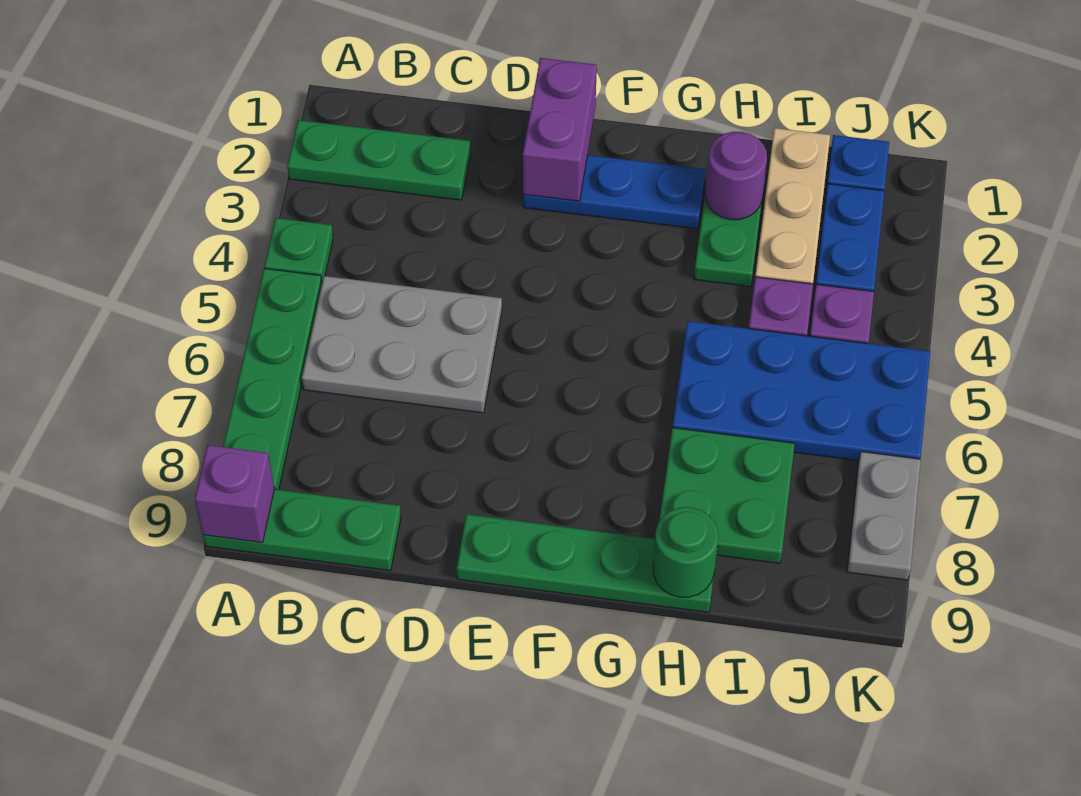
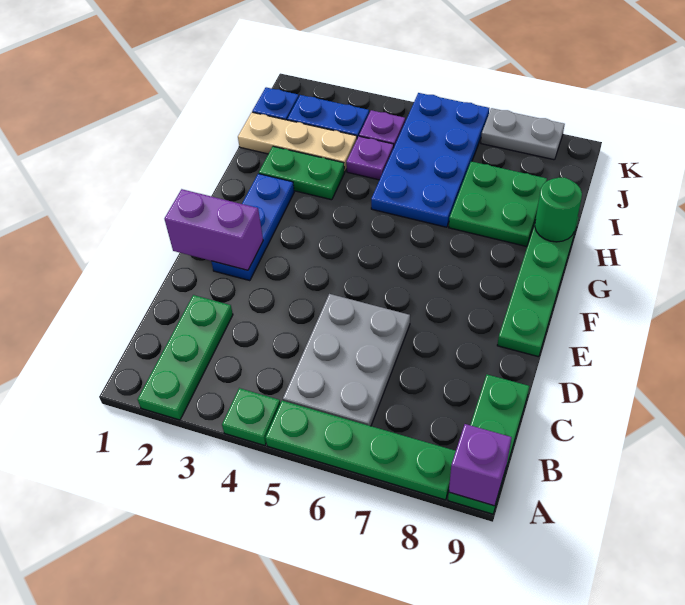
purple 1x1 round brick [705,132,767,220] -> none

